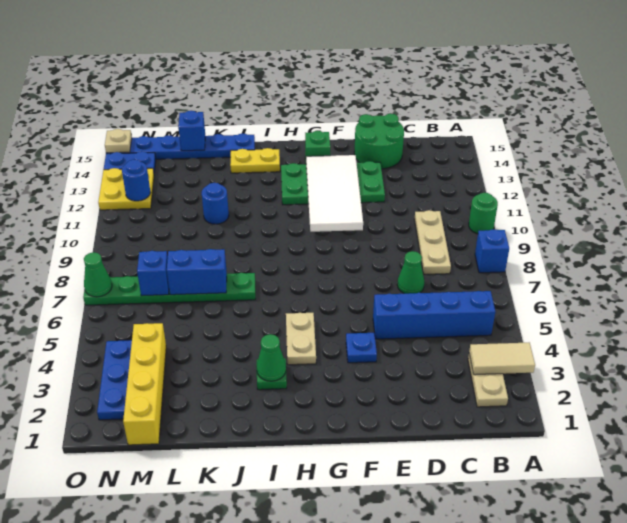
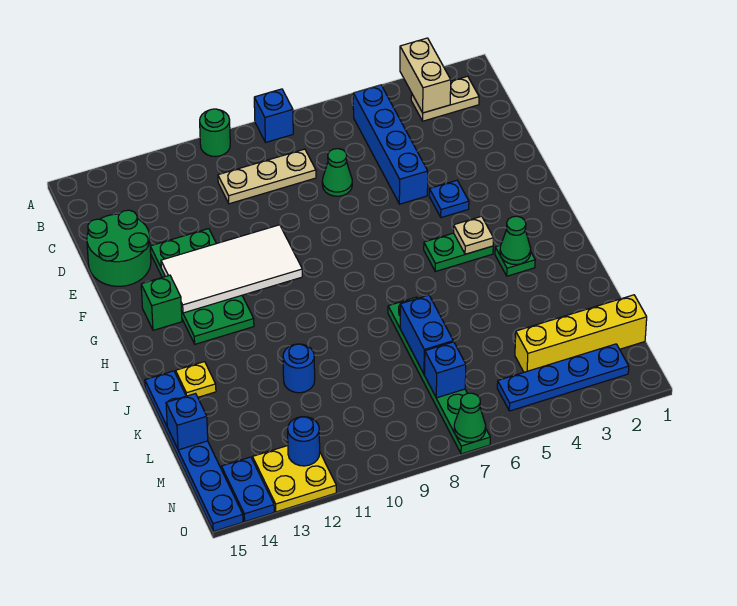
tan 1x2 tile [469,343,535,375] -> tan 1x2 brick [400,38,451,113]
tan 1x2 plate [286,313,316,365] -> green 1x2 plate [424,233,493,271]
yellow 1x2 plate [230,148,280,173] -> yellow 1x1 plate [176,362,216,397]
blue 1x3 plate [97,340,132,420] -> blue 1x4 plate [497,344,629,411]
tan 1x1 plate [105,129,132,153] -> tan 1x1 plate moved to [454,216,493,254]

